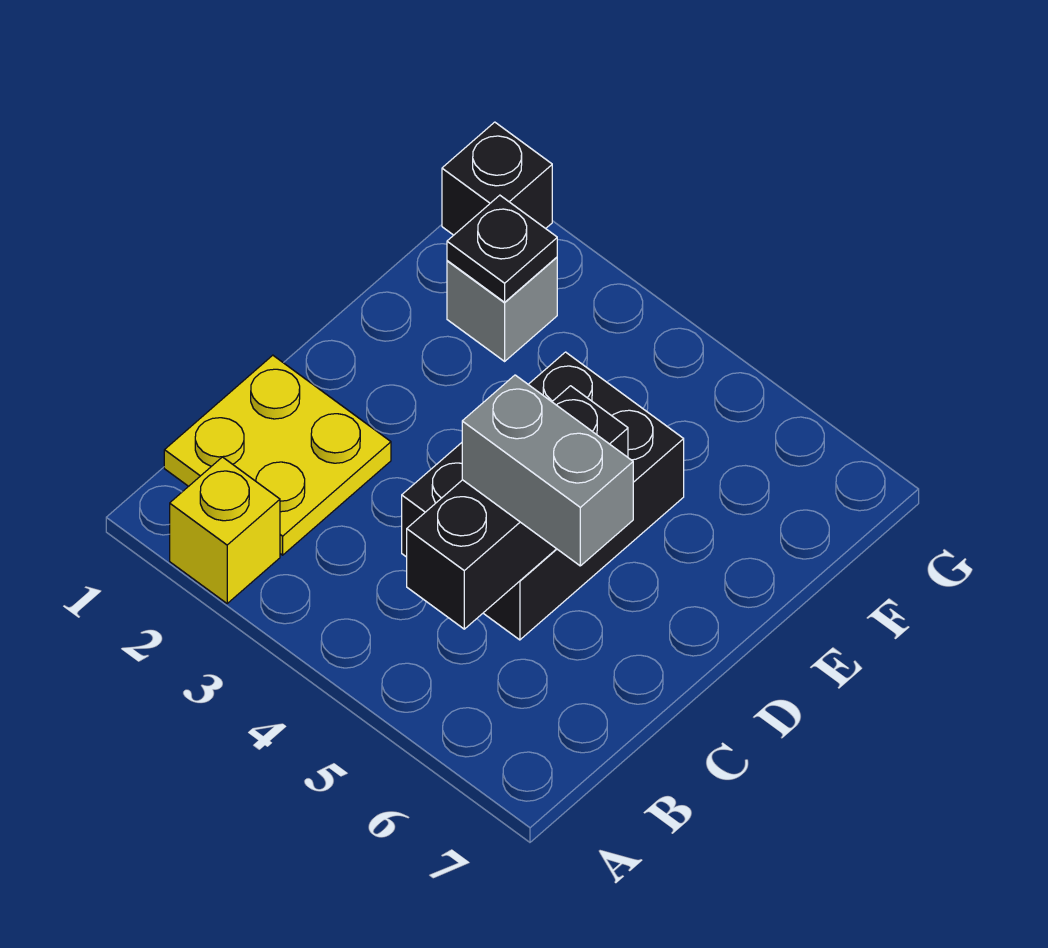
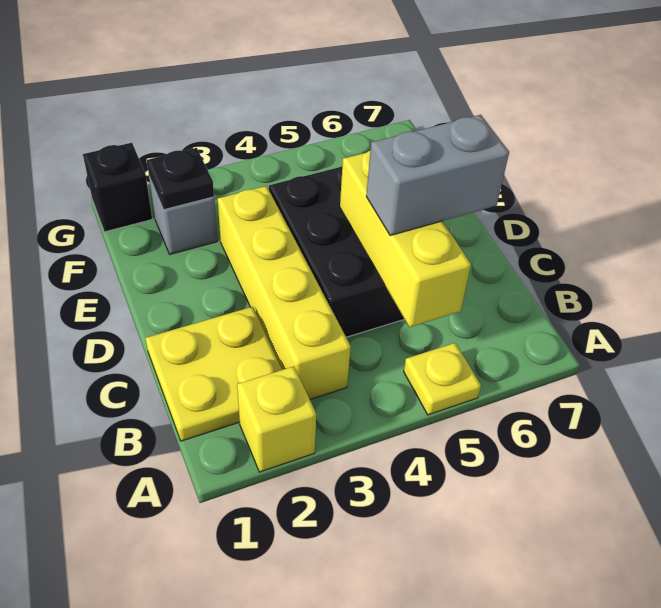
none -> yellow 1x1 plate [404,343,481,415]
none -> yellow 1x4 brick [218,186,351,399]
black 1x3 brick [407,386,628,629] -> yellow 1x3 brick [340,151,471,327]

